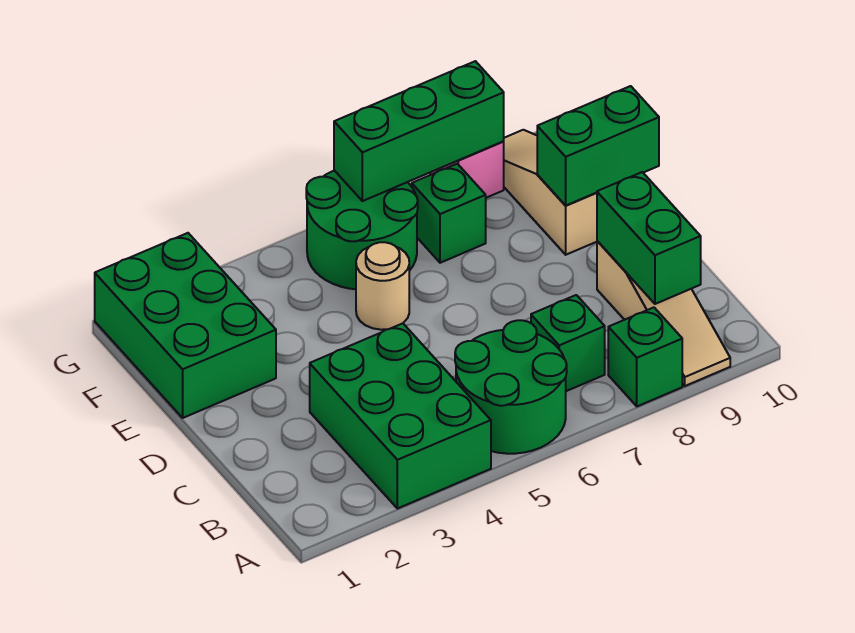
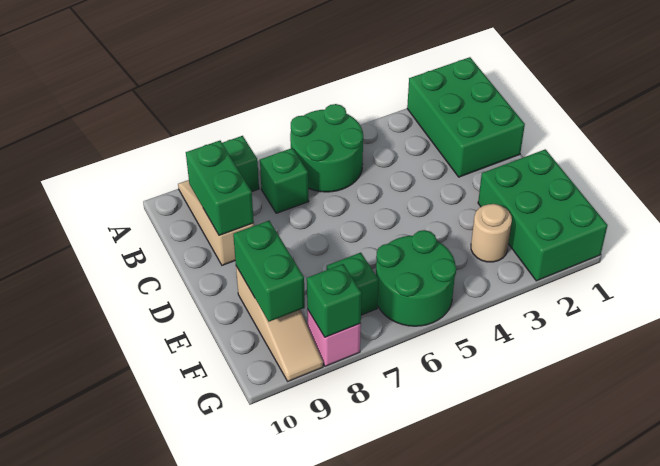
green 2x3 brick [310,323,491,509] -> green 2x3 brick moved to [407,57,525,177]
tan 1x1 round brick [356,242,409,330] -> tan 1x1 round brick moved to [471,204,512,262]
green 1x2 brick [537,86,659,206] -> green 1x2 brick turned to [233,221,305,322]
green 1x3 brick [334,61,504,201] -> green 1x1 brick [307,264,362,337]

